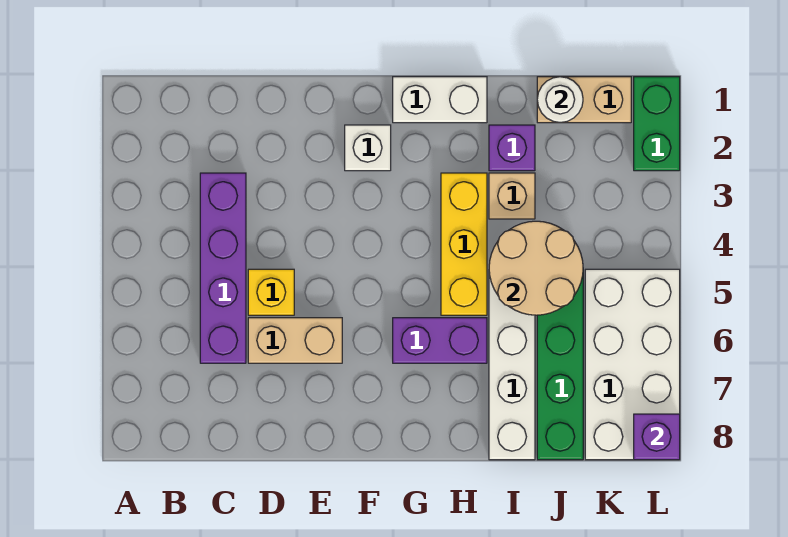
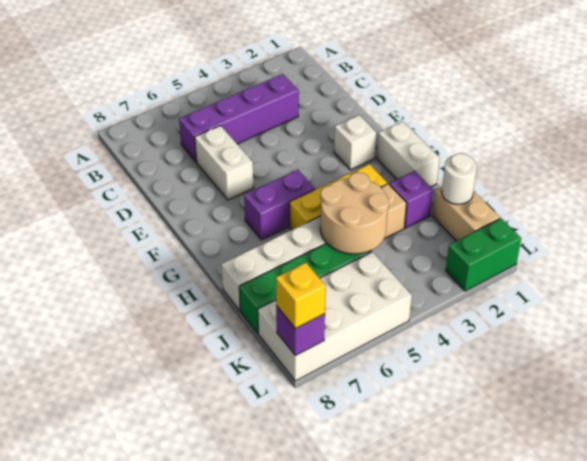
yellow 1x1 brick [248,269,294,315] -> yellow 1x1 brick moved to [276,263,326,329]
tan 1x2 brick [248,318,342,363] -> white 1x2 brick [195,126,253,200]
purple 1x2 brick [393,318,487,363] -> purple 1x2 brick turned to [244,170,315,240]

